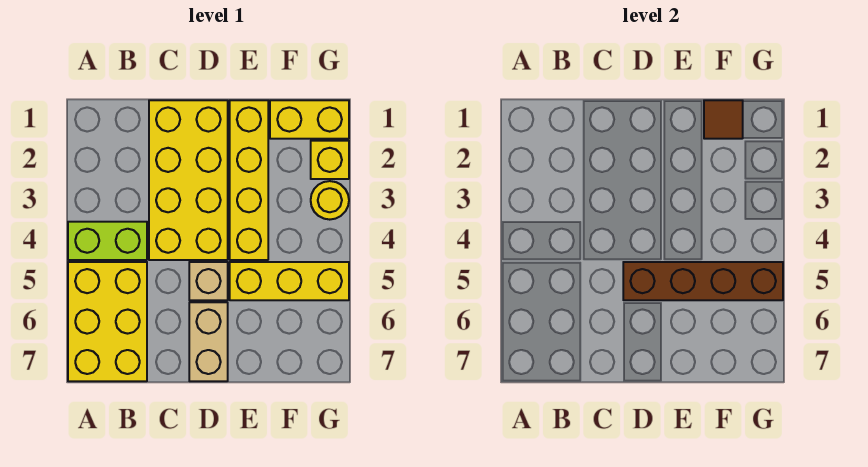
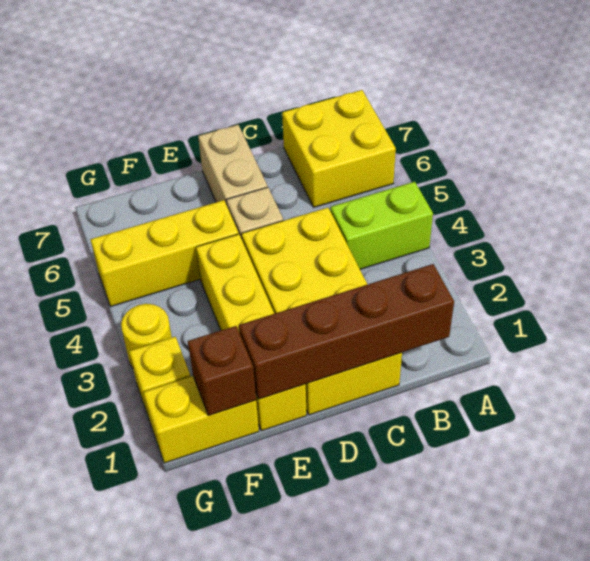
yellow 2x3 brick [68,262,147,381] -> yellow 2x2 brick [282,90,396,207]
brown 1x4 brick [623,262,783,300] -> brown 1x4 brick moved to [239,264,454,399]
brown 1x1 tile [704,100,743,139] -> brown 1x1 brick [188,326,256,416]

